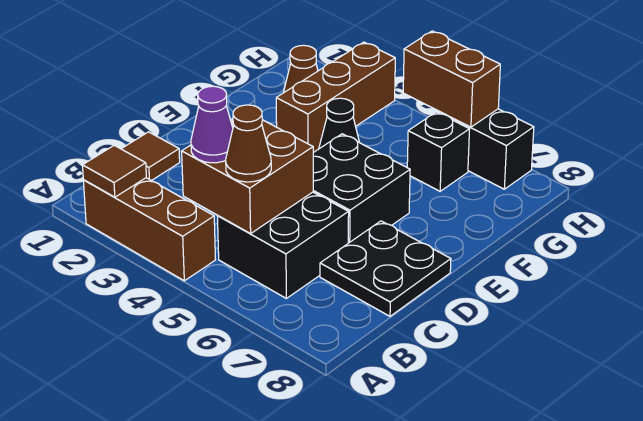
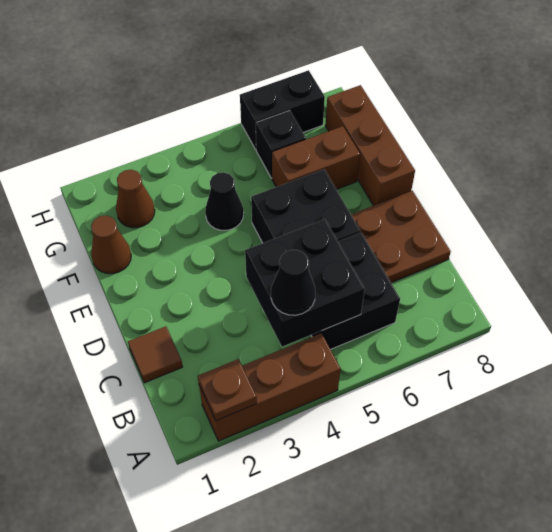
brown 1x1 tile [83,145,146,197] -> brown 1x1 plate [198,359,257,421]
brown 2x2 brick [182,119,313,234] -> black 2x2 brick [245,219,365,347]
purple 1x1 cone [191,86,233,163] -> black 1x1 cone [271,250,315,315]
brown 1x1 cone [226,105,271,182] -> brown 1x1 cone moved to [91,216,131,274]
black 2x2 plate [320,221,451,316] -> brown 2x2 plate [351,191,451,283]
brown 1x3 brick [276,42,395,153] -> brown 1x3 brick moved to [325,85,415,206]
brown 1x2 brick [403,31,500,127] -> brown 1x2 brick moved to [272,126,360,189]

